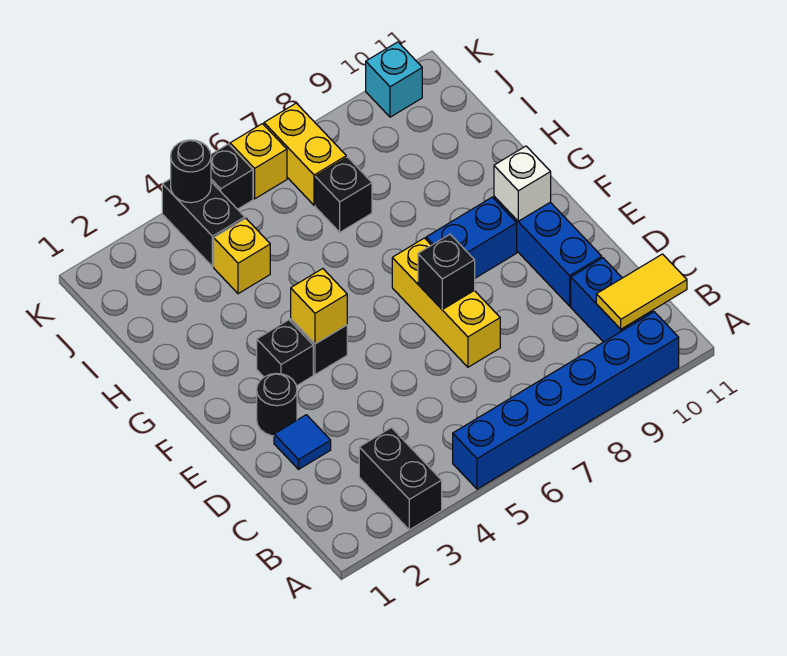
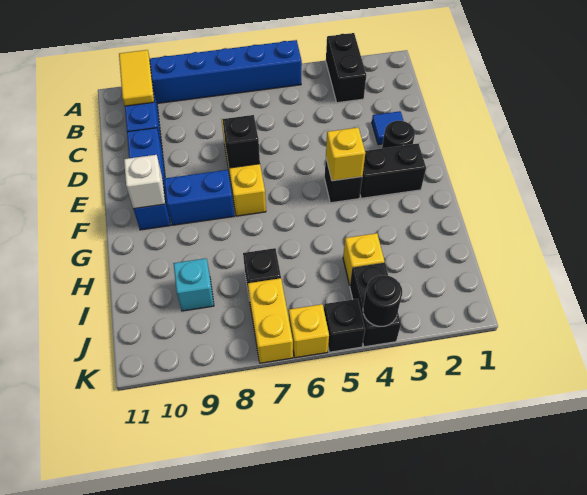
yellow 1x2 tile [596,254,687,329] -> yellow 1x2 tile turned to [119,50,154,106]
black 1x1 brick [257,320,313,386] -> black 1x2 brick [360,143,426,198]
cyan 1x1 brick [366,42,422,117] -> cyan 1x1 brick moved to [173,258,214,311]

